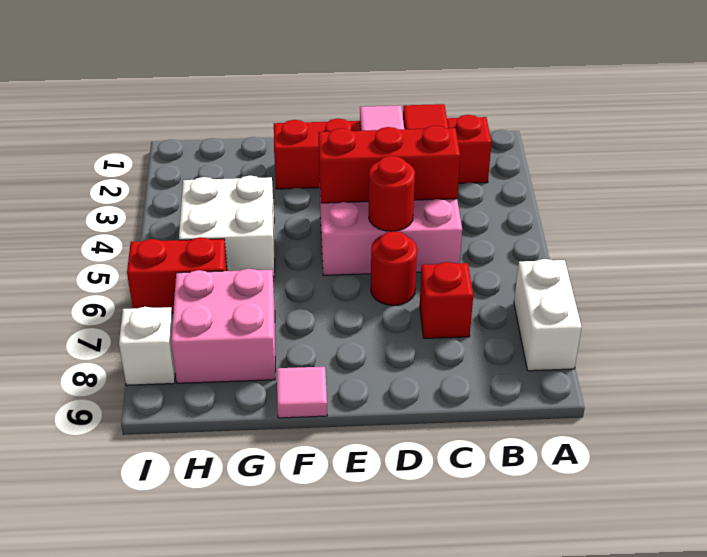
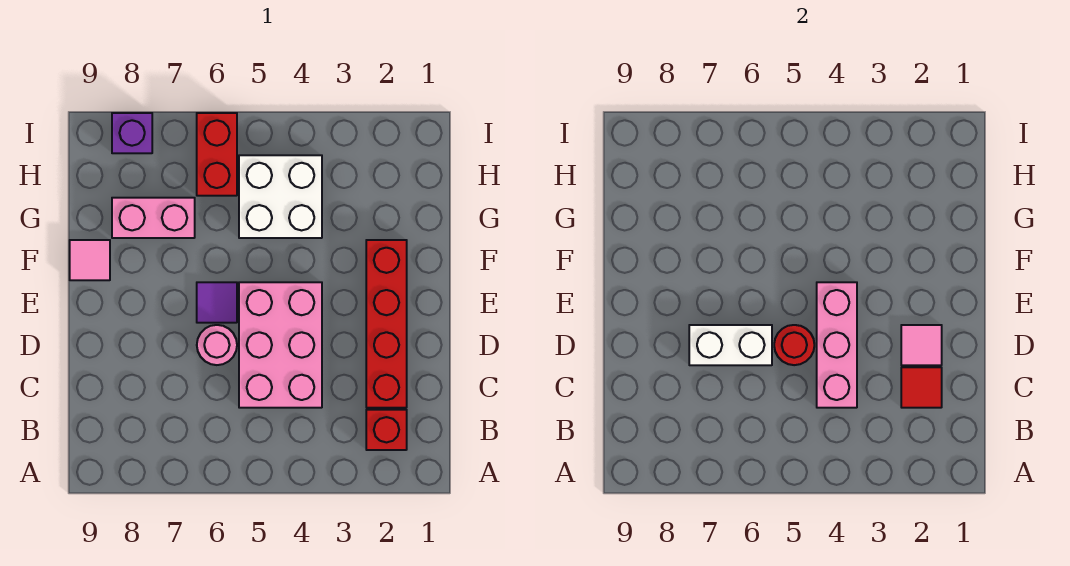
white 1x2 brick [514,259,582,371] -> white 1x2 brick moved to [689,325,772,365]
red 1x3 brick [319,126,460,203] -> pink 1x3 brick [817,282,857,408]
red 1x1 brick [420,262,473,338] -> none
red 1x1 round brick [371,231,417,305] -> pink 1x1 round brick [197,325,237,365]
none -> purple 1x1 tile [197,282,237,323]
pink 2x2 brick [171,269,275,383] -> pink 1x2 brick [112,198,195,238]
white 1x1 brick [119,307,175,385] -> purple 1x1 brick [112,113,152,153]

